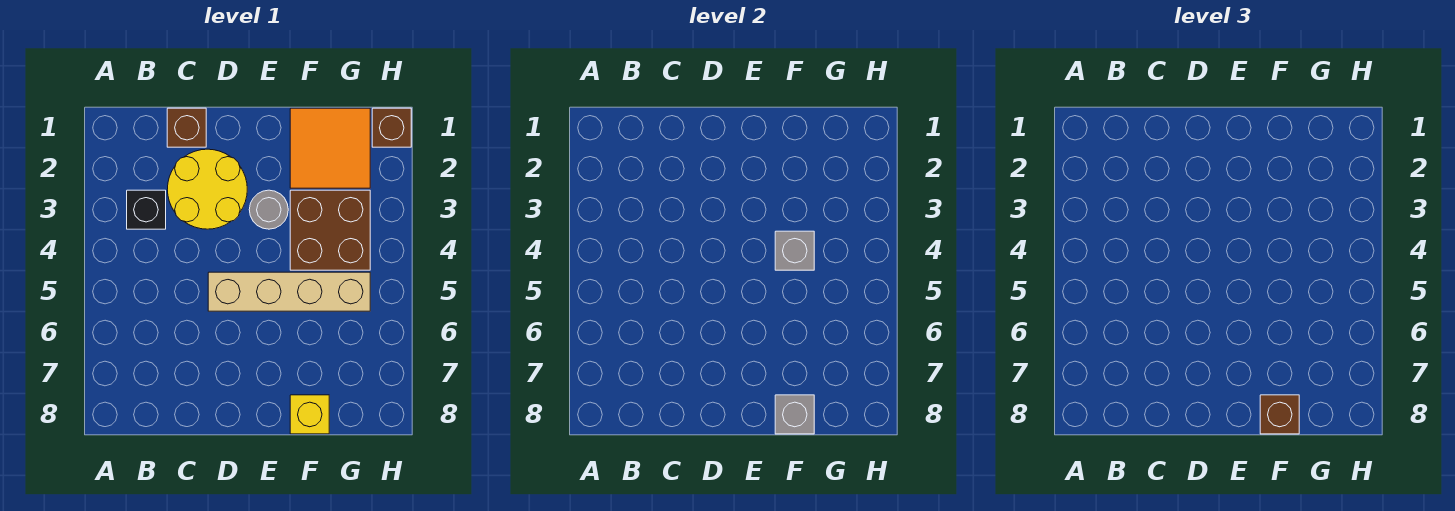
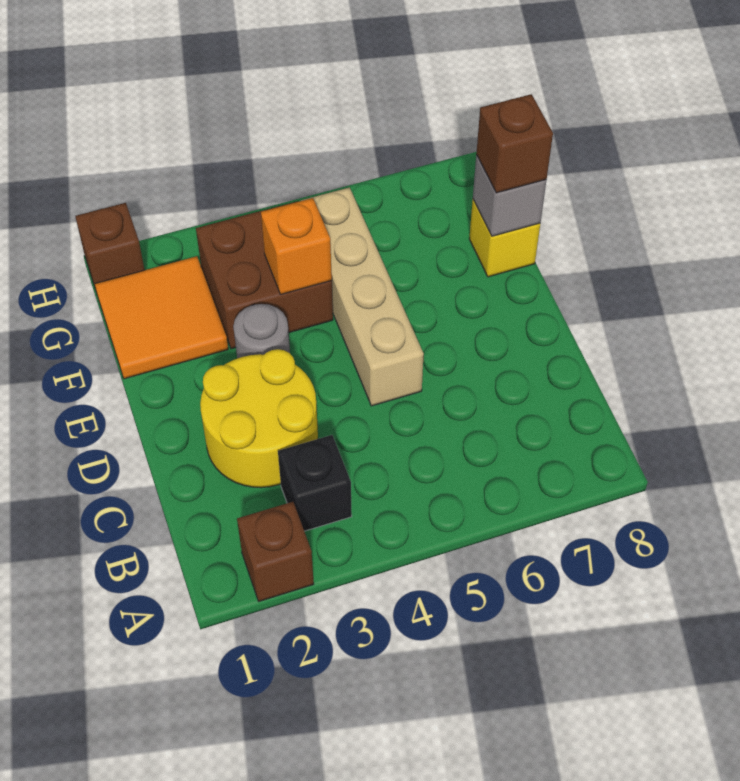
brown 1x1 brick [167,108,206,147] -> brown 1x1 brick moved to [237,502,314,601]
grey 1x1 brick [775,231,814,270] -> orange 1x1 brick [261,198,332,294]

